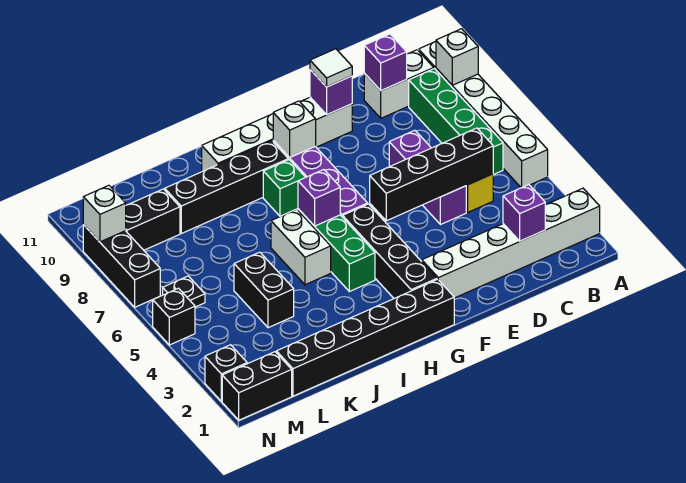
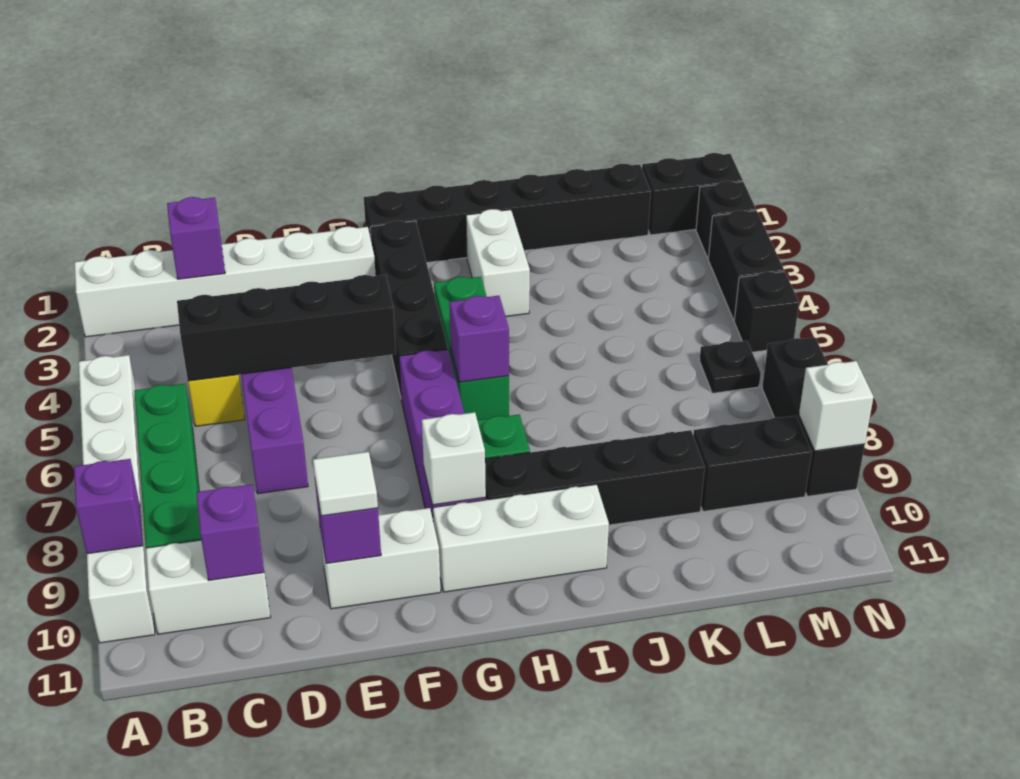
white 1x1 brick [436,29,478,85] -> purple 1x1 brick [74,459,143,554]
white 1x2 brick [271,209,331,285] -> white 1x2 brick moved to [466,209,530,316]
black 1x2 brick [234,252,294,328] -> black 1x2 brick moved to [708,210,784,320]

